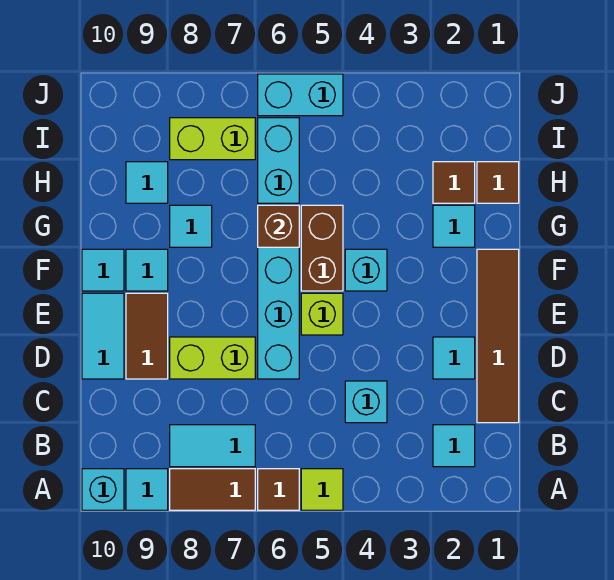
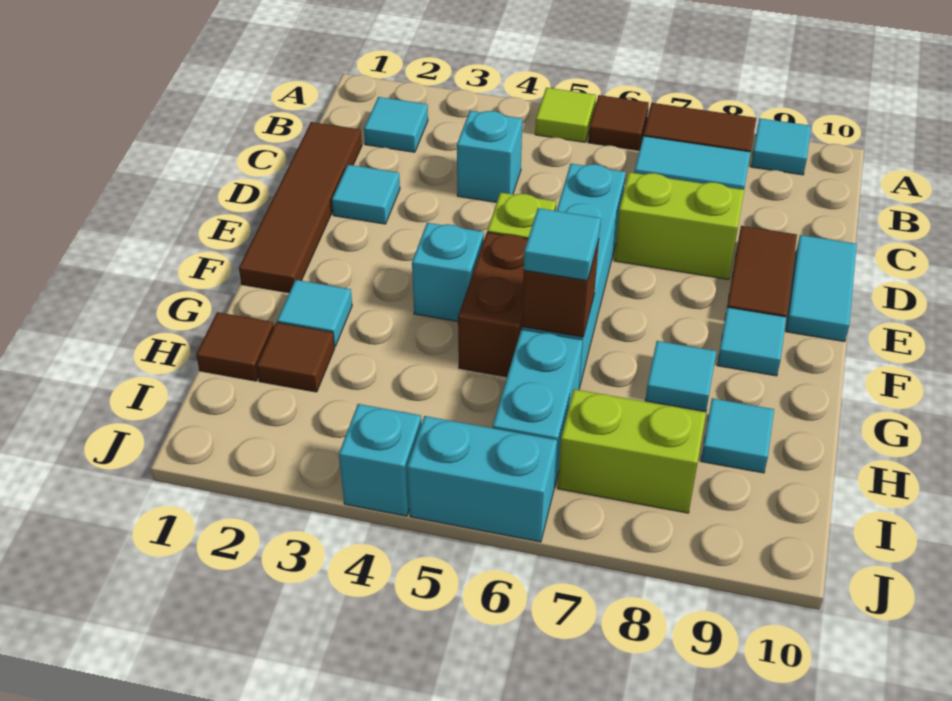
cyan 1x1 brick [82,469,124,510] -> cyan 1x1 brick moved to [339,404,422,516]
cyan 1x1 tile [82,249,124,291] -> cyan 1x1 tile moved to [524,208,601,281]

